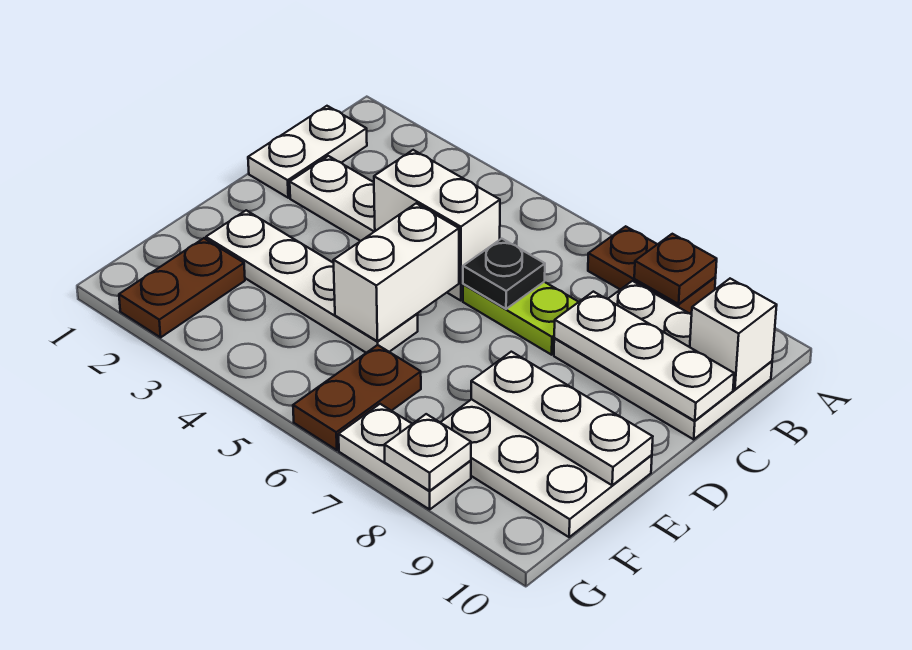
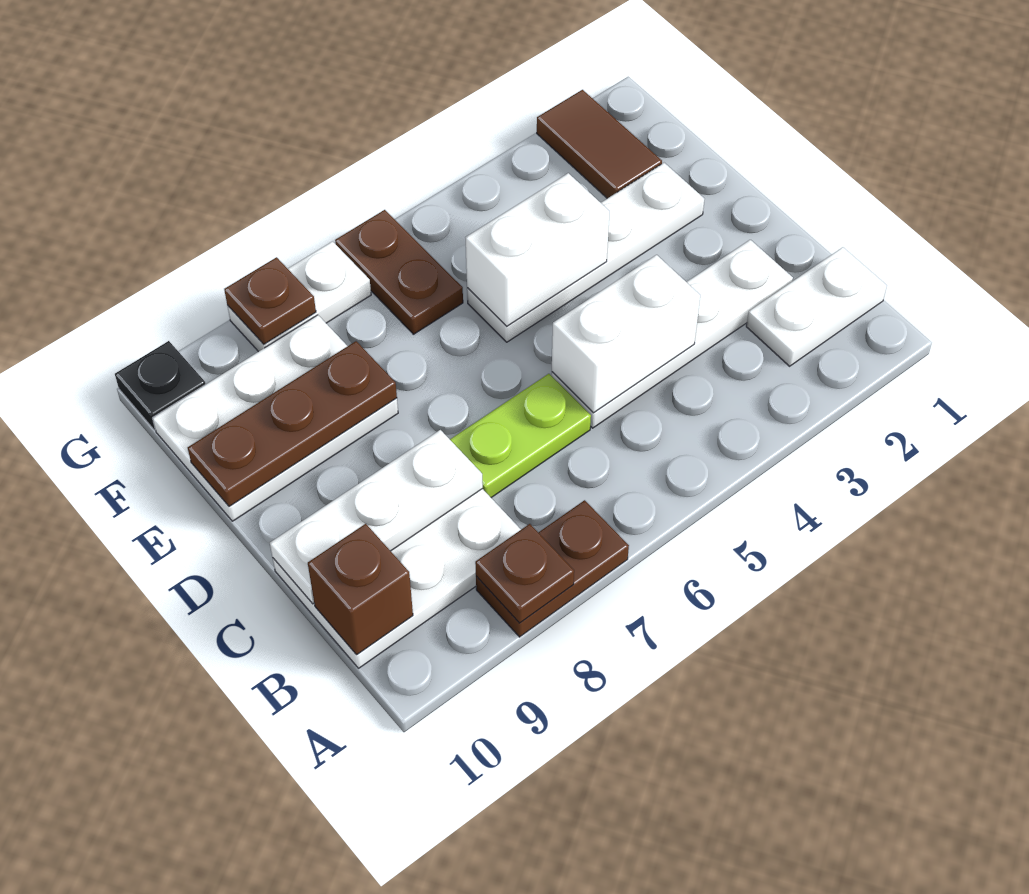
white 1x2 plate [248,106,367,198] -> white 1x2 plate turned to [746,247,887,366]
white 1x1 brick [690,279,777,390] -> brown 1x1 brick [308,524,413,655]
black 1x1 plate [463,239,545,309] -> black 1x1 plate moved to [115,341,206,430]
white 1x2 brick [334,203,459,341] -> white 1x2 brick turned to [466,173,610,326]
white 1x3 plate [471,352,653,485] -> brown 1x3 plate [188,341,397,506]
brown 1x2 plate [119,238,245,337] -> brown 1x2 tile [537,90,662,198]
white 1x1 plate [384,414,471,491] -> brown 1x1 plate [224,257,316,344]

